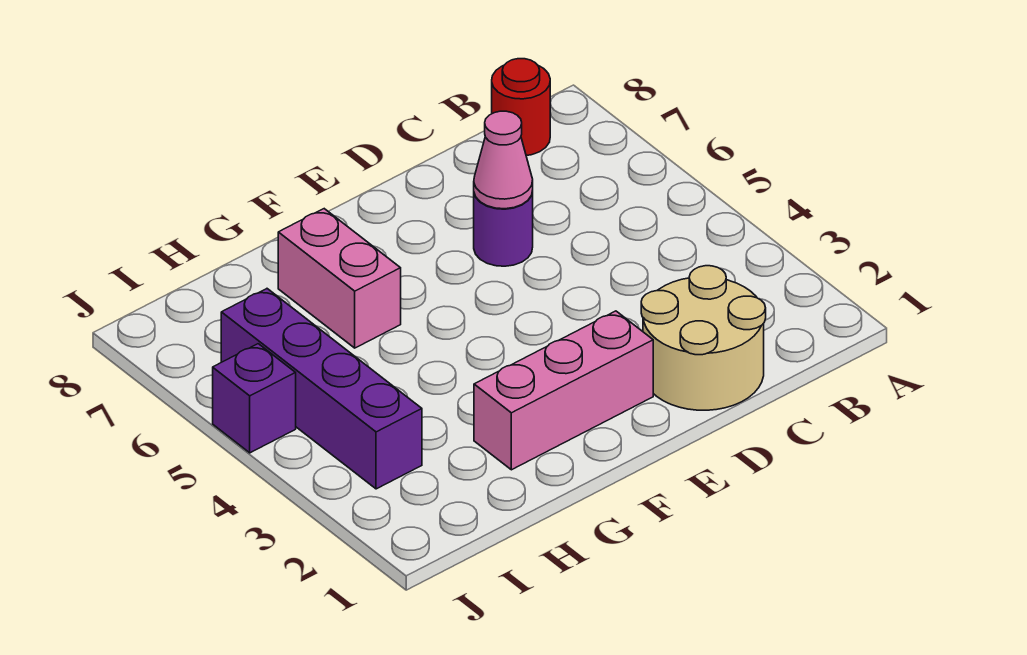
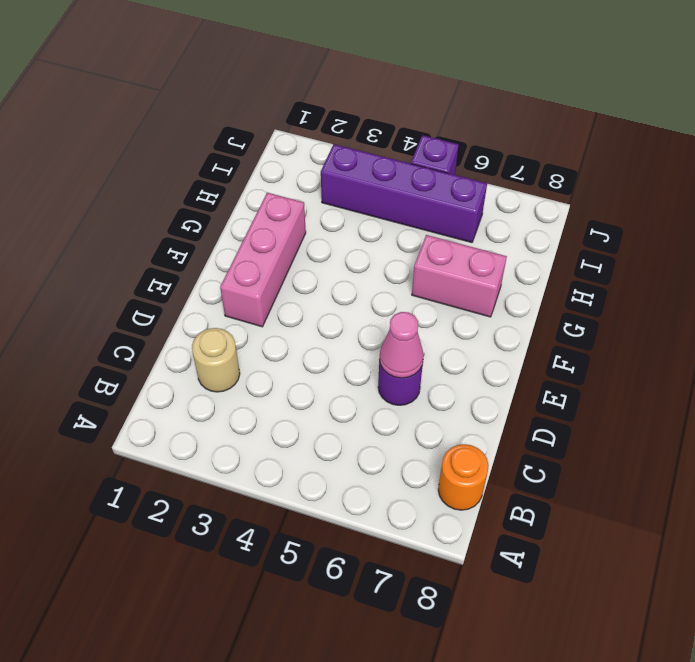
red 1x1 round brick [492,59,550,156] -> orange 1x1 round brick [438,444,489,510]
tan 2x2 round brick [641,266,766,410] -> tan 1x1 round brick [192,328,240,392]

